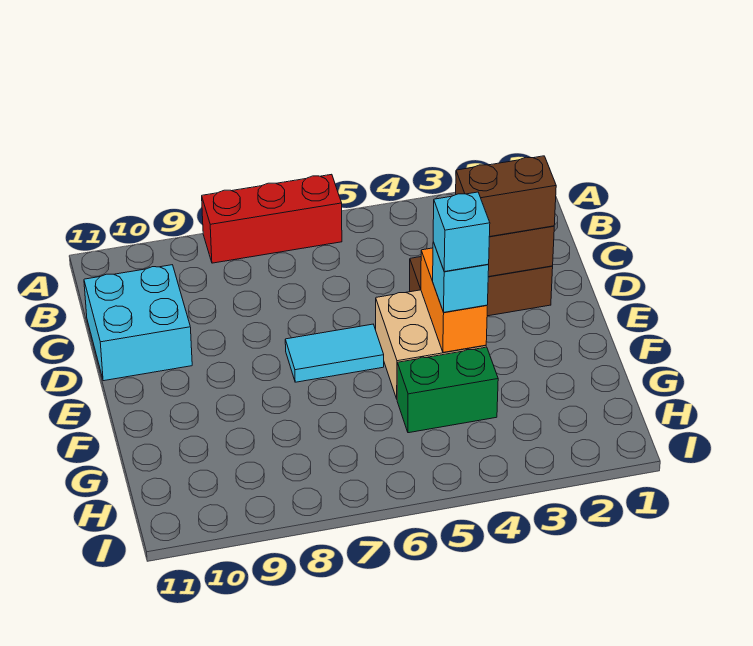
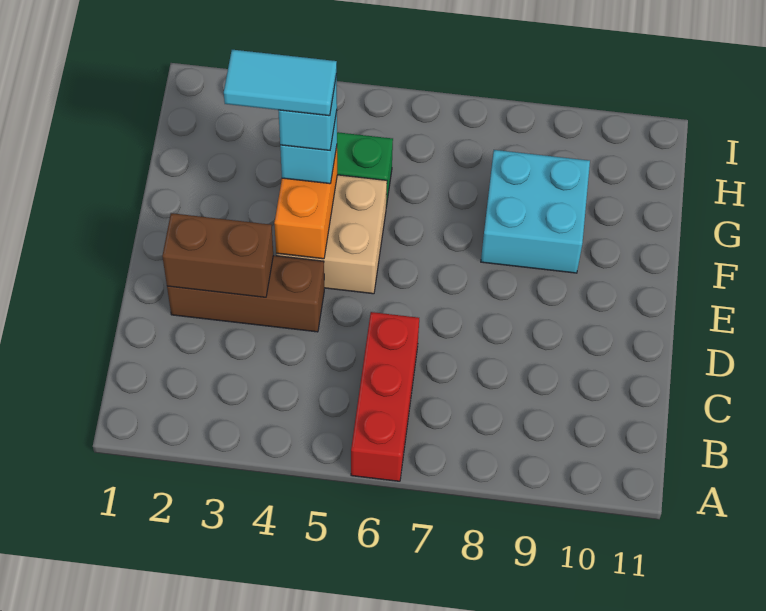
red 1x3 brick [202,174,342,263] -> red 1x3 brick turned to [351,312,419,481]
cyan 2x2 brick [84,265,192,381] -> cyan 2x2 brick moved to [481,150,590,273]
brown 1x2 brick [456,156,556,237] -> none
cyan 1x2 tile [285,324,384,382] -> cyan 1x2 tile moved to [224,50,337,116]

